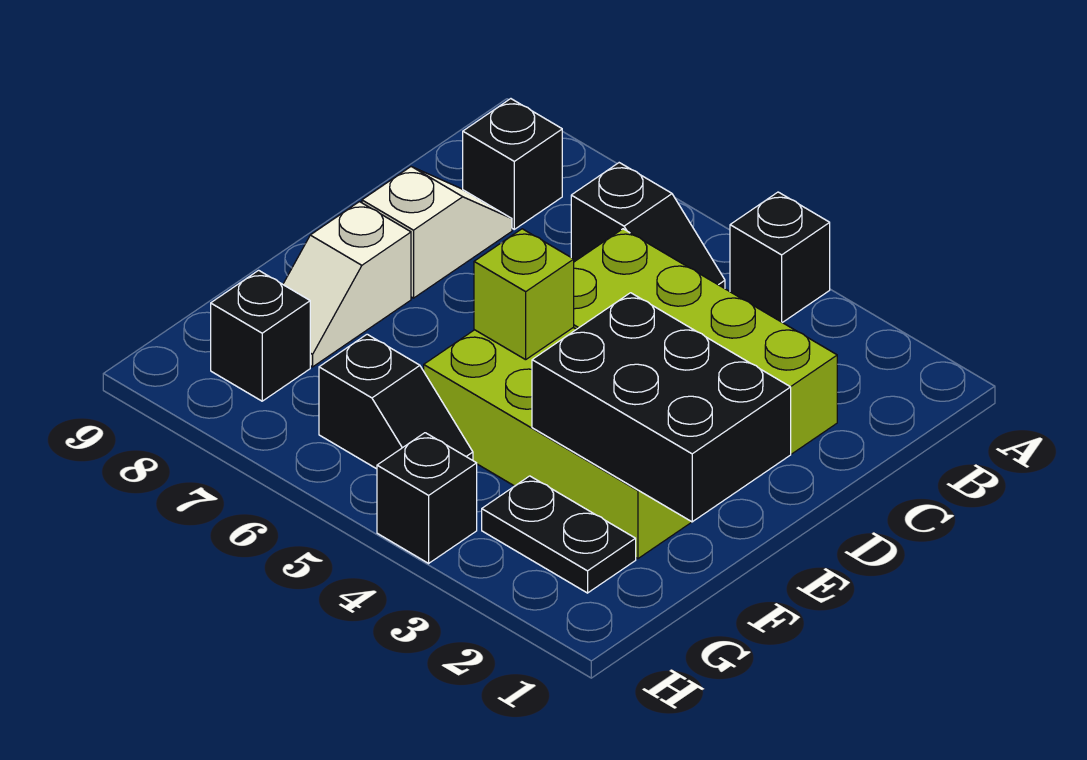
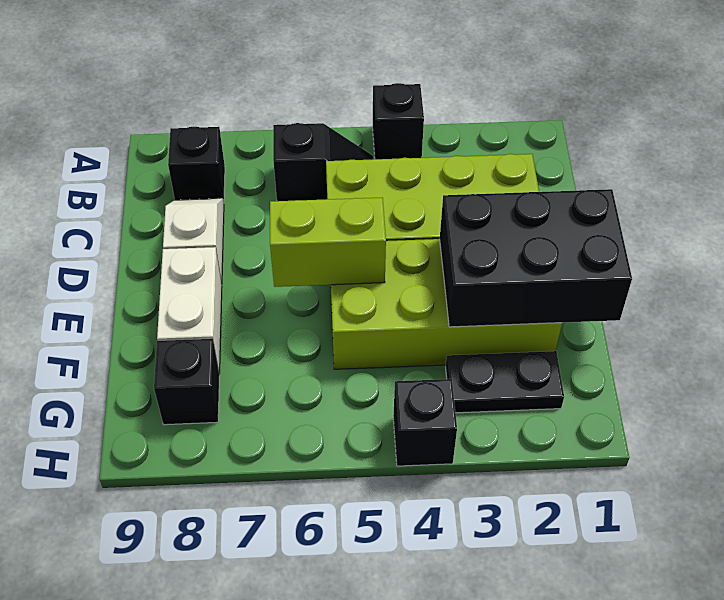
lime 1x1 brick [474,229,574,360] -> lime 1x2 brick [270,198,386,287]
white 1x2 slope [283,202,411,367] -> white 1x2 brick [157,247,222,374]
black 1x2 slope [319,334,473,469] -> none

